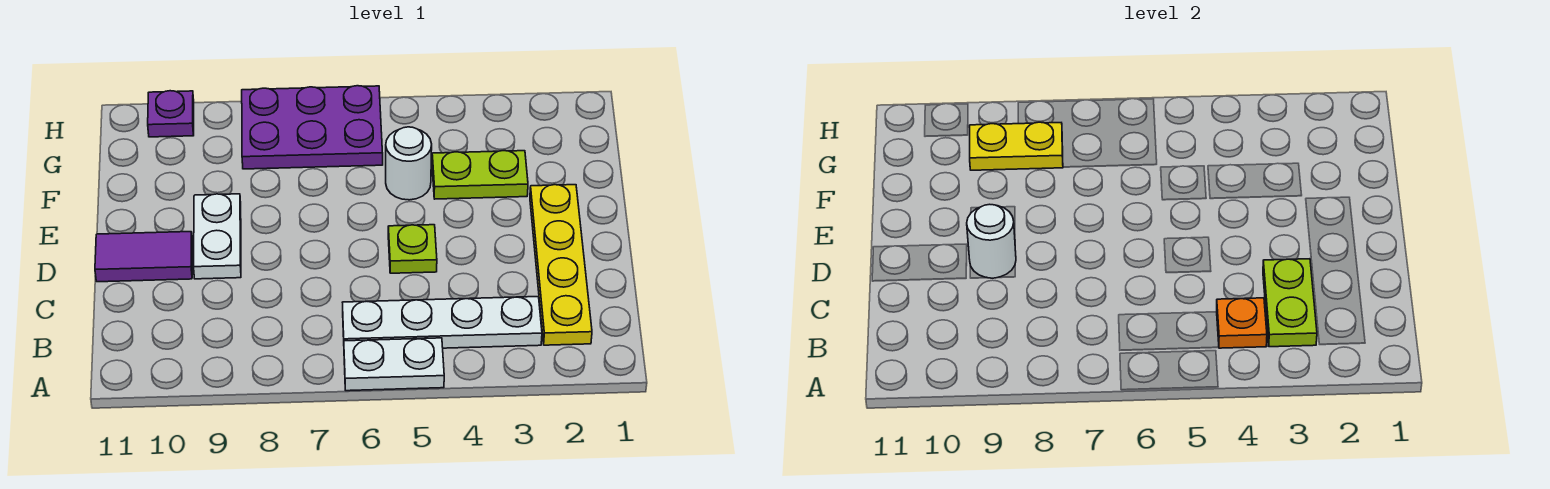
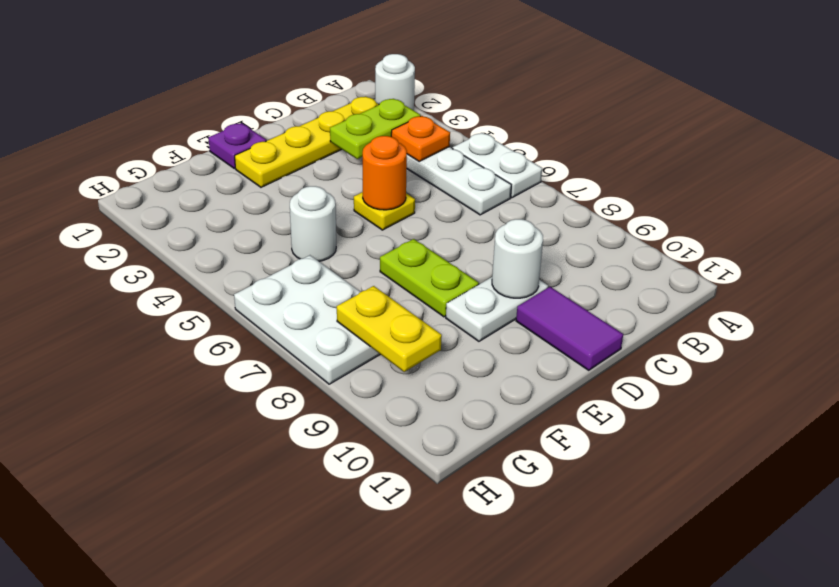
none -> white 1x1 round brick [375,54,415,110]
lime 1x1 plate [388,225,437,273] -> yellow 1x1 plate [354,192,415,230]
none -> orange 1x1 round brick [363,136,407,210]
lime 1x2 plate [432,151,528,199] -> lime 1x2 plate moved to [380,239,479,317]
purple 2x3 plate [242,86,383,169] -> white 2x3 plate [234,255,380,384]
purple 1x1 plate [148,91,194,137] -> purple 1x1 plate moved to [209,123,266,169]

